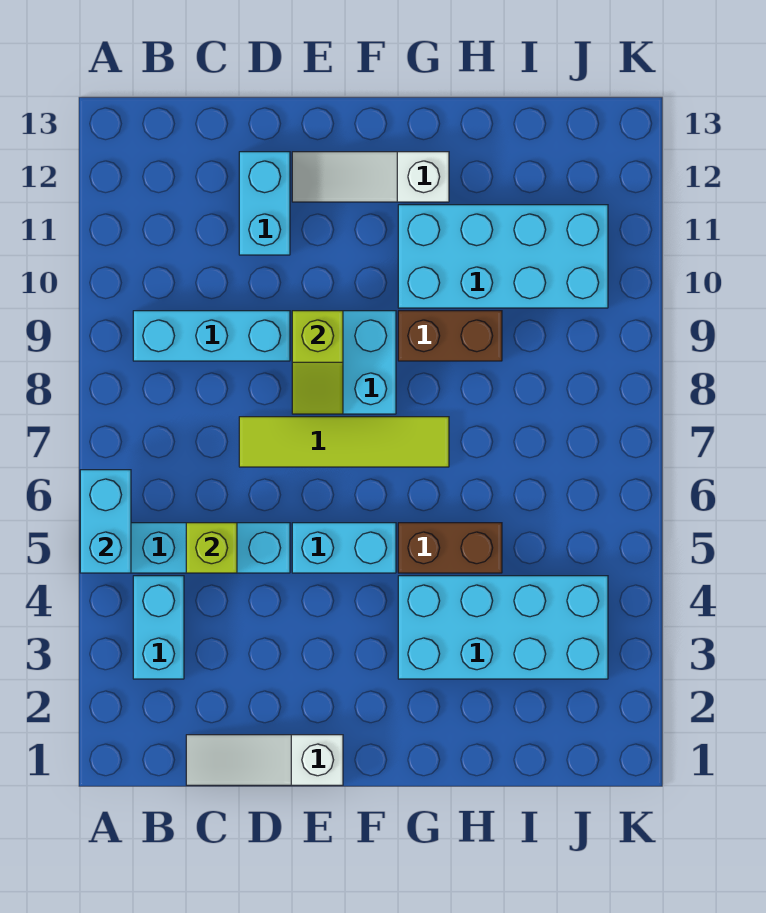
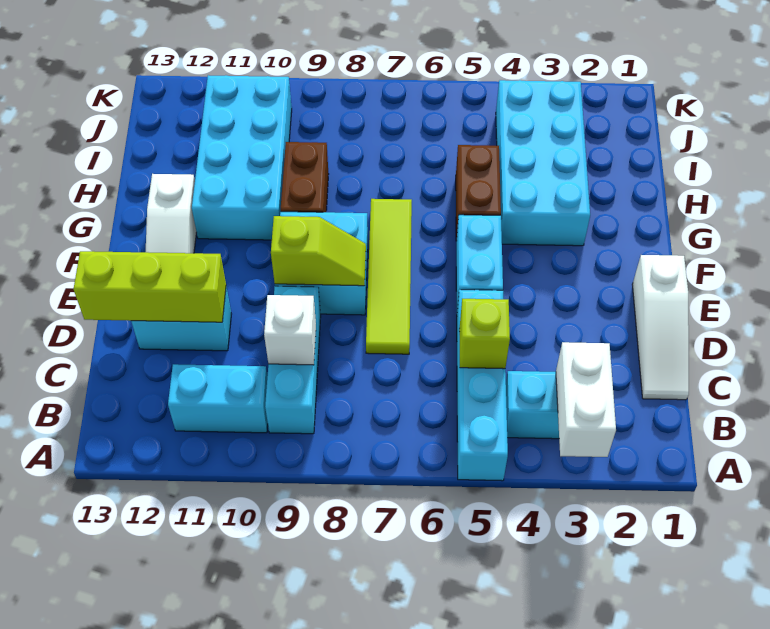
none -> white 1x2 brick [556,342,616,457]
cyan 1x2 brick [80,470,131,573] -> cyan 1x2 brick moved to [168,364,268,433]
none -> white 1x1 brick [264,295,316,365]
none -> lime 1x3 brick [74,251,226,322]

